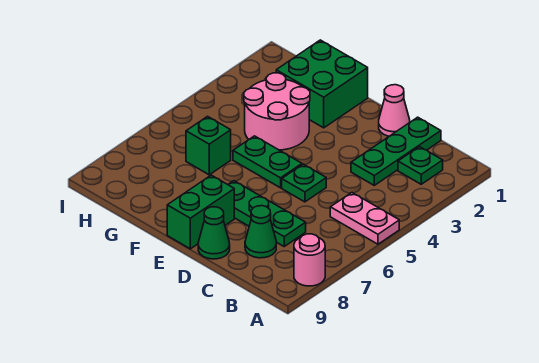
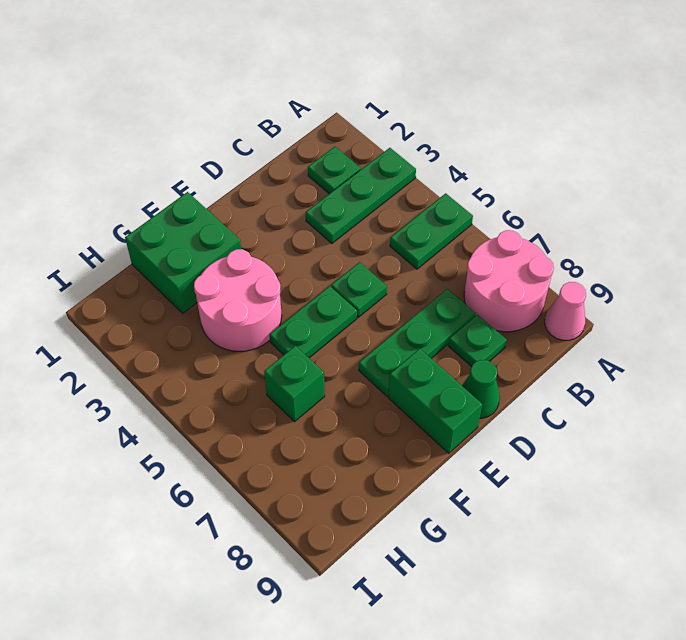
pink 1x2 plate [330,193,399,244] -> green 1x2 plate [390,193,473,269]
pink 1x1 round brick [294,234,325,286] -> pink 2x2 round brick [464,230,554,332]
green 1x3 plate [351,117,441,185] -> green 1x3 plate turned to [306,148,416,243]
green 1x1 cone [245,206,276,258] -> green 1x1 plate [449,315,507,367]
pink 1x1 cone [379,85,410,136] -> pink 1x1 cone moved to [545,282,586,340]

